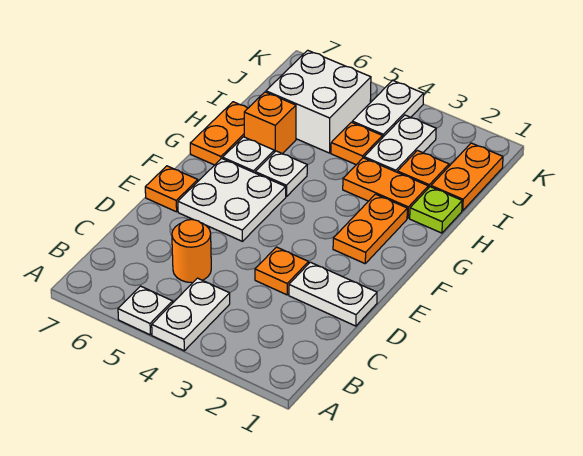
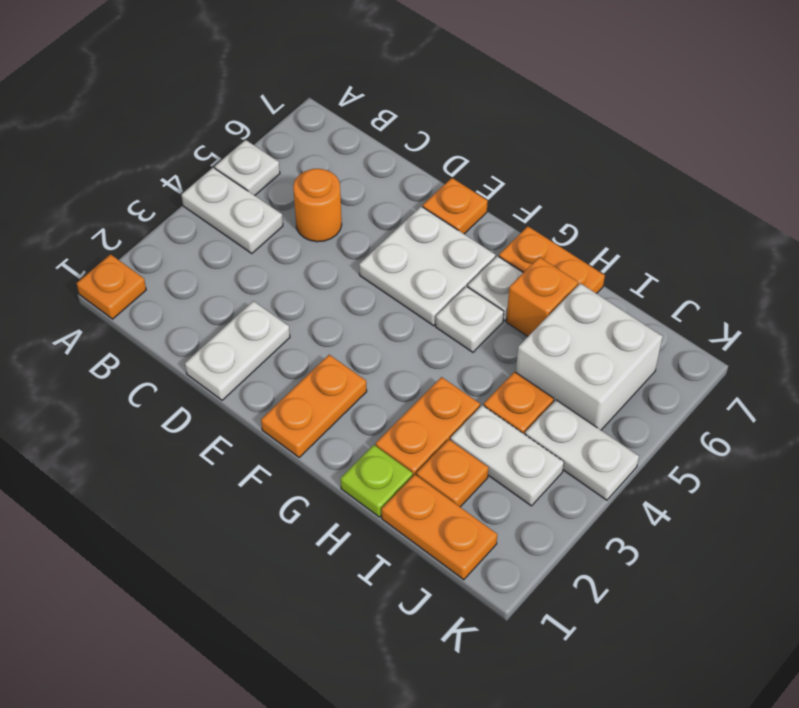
orange 1x1 plate [255,247,309,295] -> orange 1x1 plate moved to [77,254,146,319]
orange 1x2 plate [333,194,407,264] -> orange 1x2 plate turned to [261,355,367,457]

